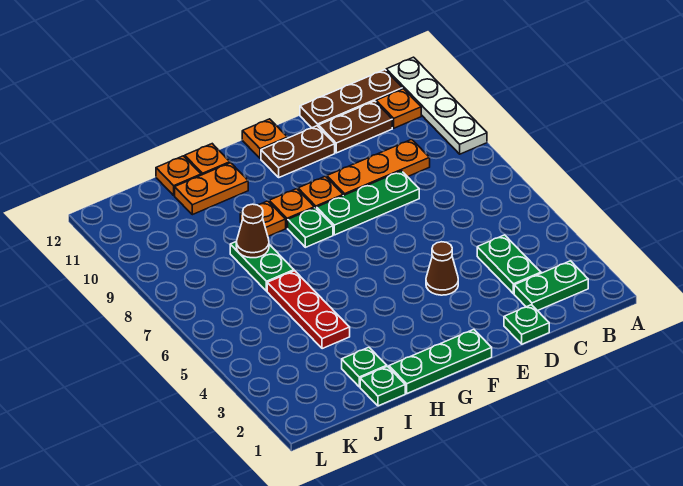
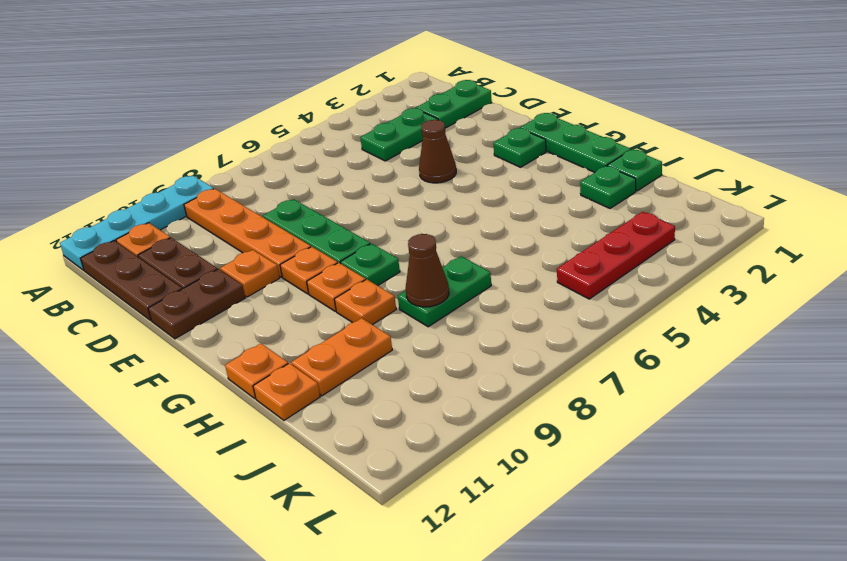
white 1x4 plate [386,57,487,154] -> cyan 1x4 plate [60,175,214,270]
green 1x2 plate [514,261,588,311] -> green 1x2 plate turned to [416,80,492,128]
orange 1x3 plate [327,139,430,196] -> orange 1x4 plate [184,189,311,277]
green 1x1 plate [504,305,549,344] -> green 1x1 plate moved to [493,128,546,167]
brown 1x2 plate [261,126,335,177] -> brown 1x2 plate turned to [148,269,245,339]
orange 1x1 plate [242,119,287,159] -> orange 1x1 plate moved to [220,250,280,297]
orange 1x2 plate [175,163,248,215] -> orange 1x2 plate turned to [291,318,392,396]
red 1x3 plate [267,271,350,349] -> red 1x3 plate moved to [557,212,675,299]

